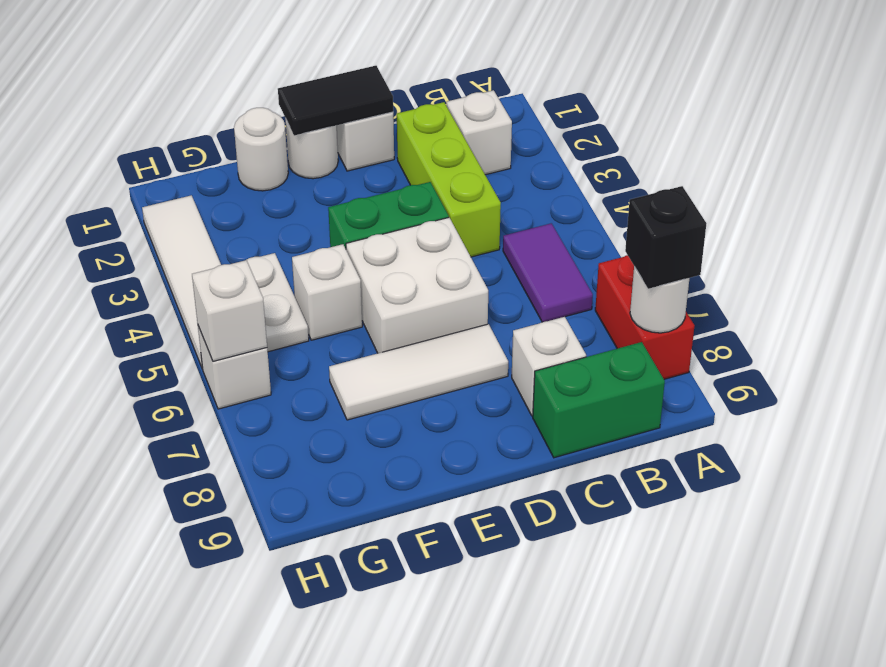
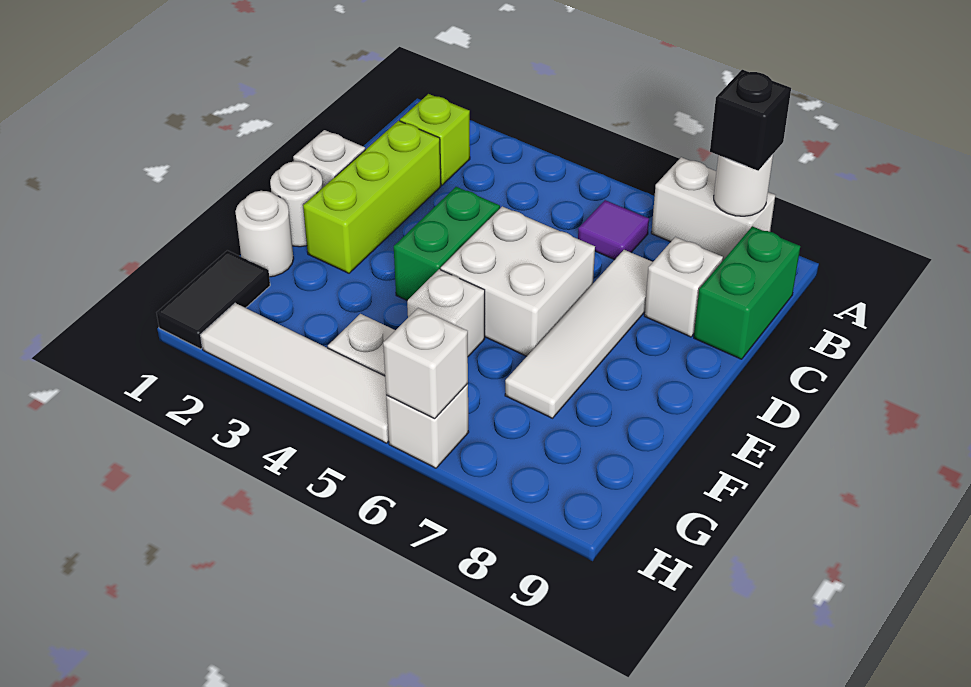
red 1x2 brick [595,255,695,379] -> white 1x2 brick [651,157,775,260]
white 1x1 brick [447,90,512,175] -> lime 1x1 brick [400,94,470,185]
purple 1x2 tile [503,223,593,322] -> purple 1x1 tile [578,200,649,260]
lime 1x3 brick [397,102,501,257] -> lime 1x3 brick turned to [303,121,441,273]
black 1x2 tile [278,66,393,136] -> black 1x2 tile moved to [157,250,270,349]
white 1x3 tile [329,324,508,420] -> white 1x4 tile [505,250,653,418]

